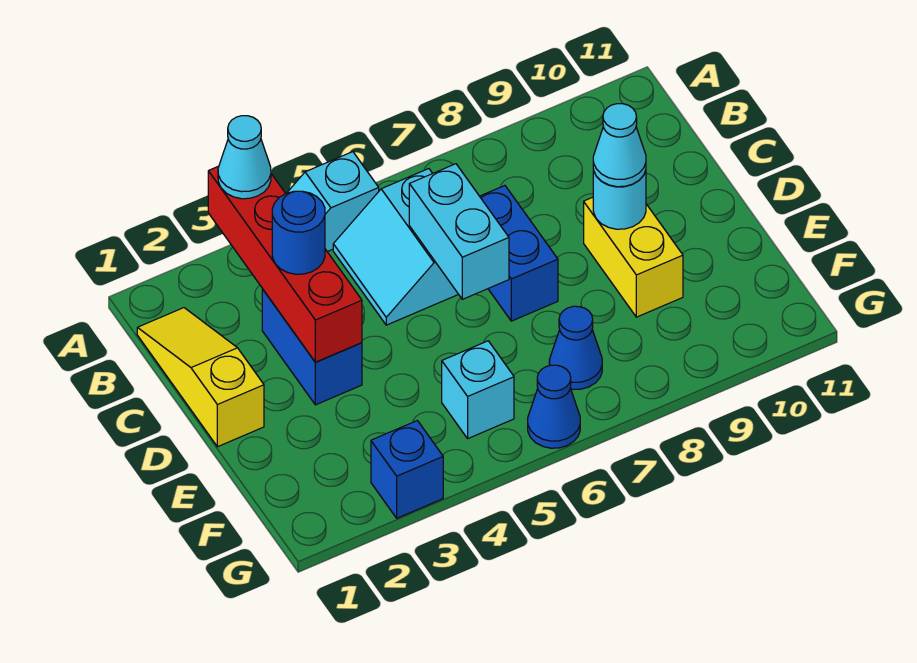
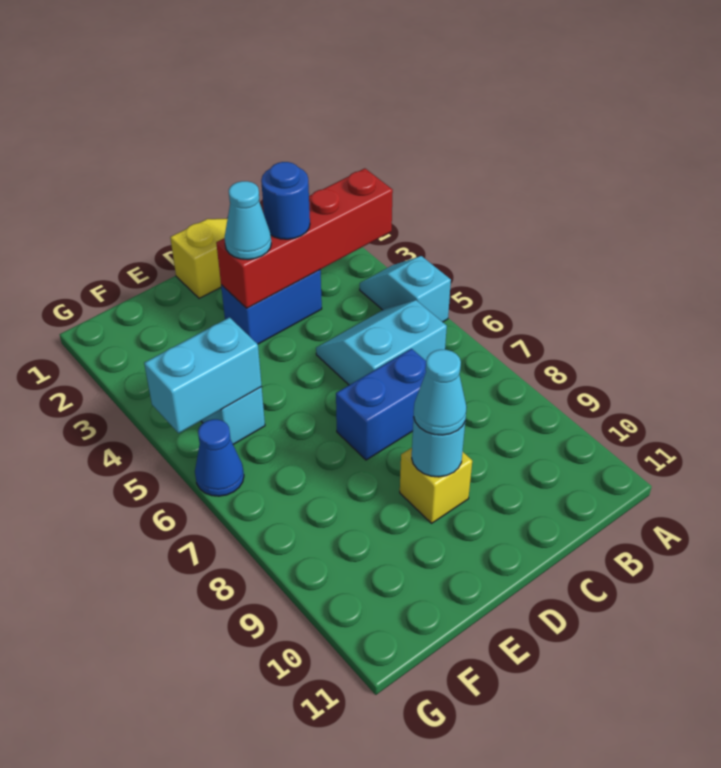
cyan 1x1 cone [218,116,271,199] -> cyan 1x1 cone moved to [225,181,271,260]
cyan 1x2 brick [409,164,509,299] -> cyan 1x2 brick moved to [144,317,262,433]
yellow 1x2 brick [584,197,683,317] -> yellow 1x1 brick [400,448,472,523]
blue 1x1 cone [549,306,602,389] -> none
blue 1x1 brick [371,421,443,518] -> none

